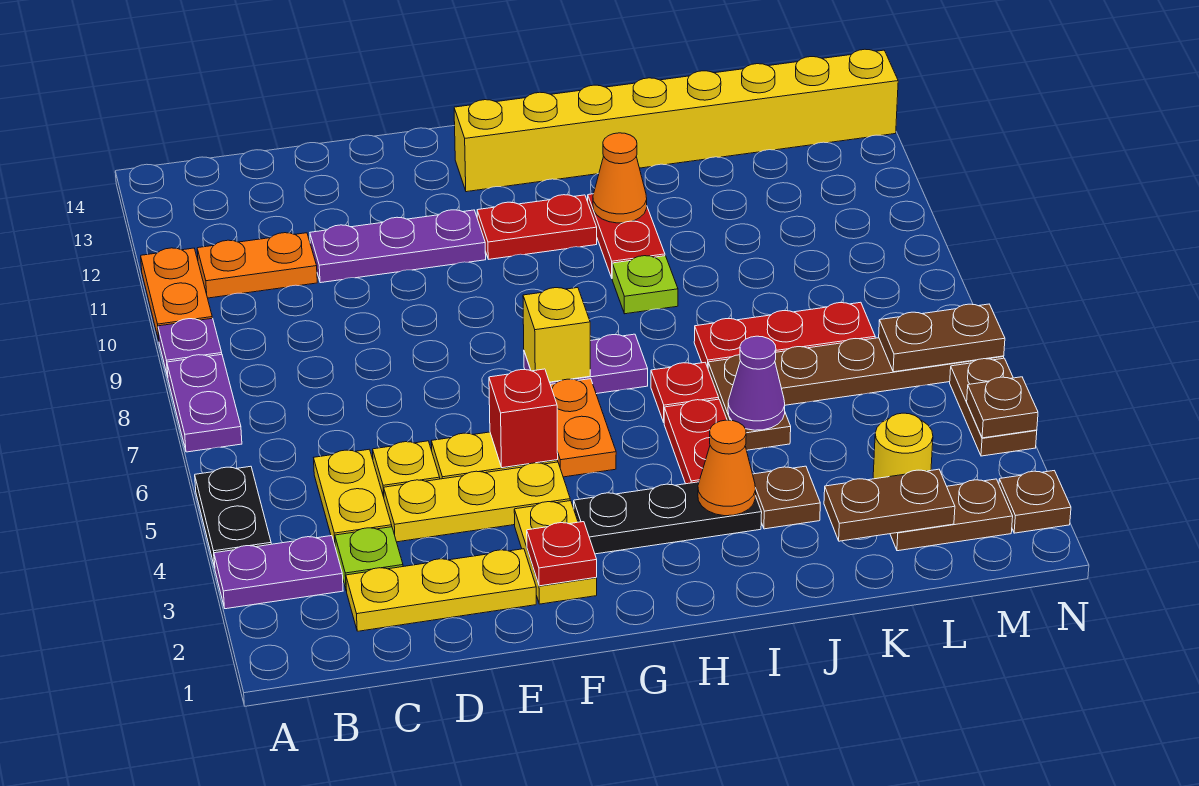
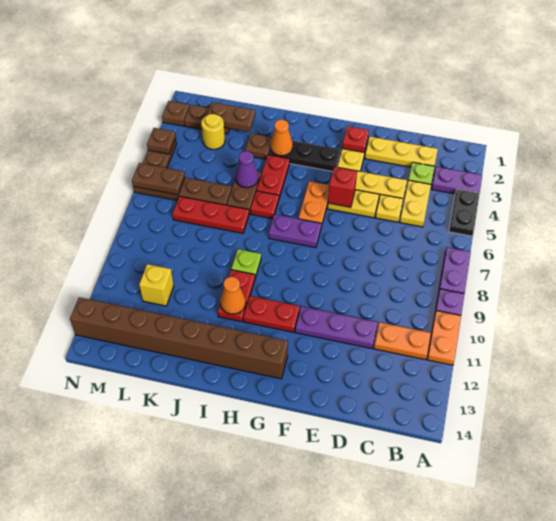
yellow 1x1 brick [523,288,590,382] -> yellow 1x1 brick moved to [139,264,174,306]
yellow 1x8 brick [454,49,898,192] -> brown 1x8 brick [70,297,288,379]

